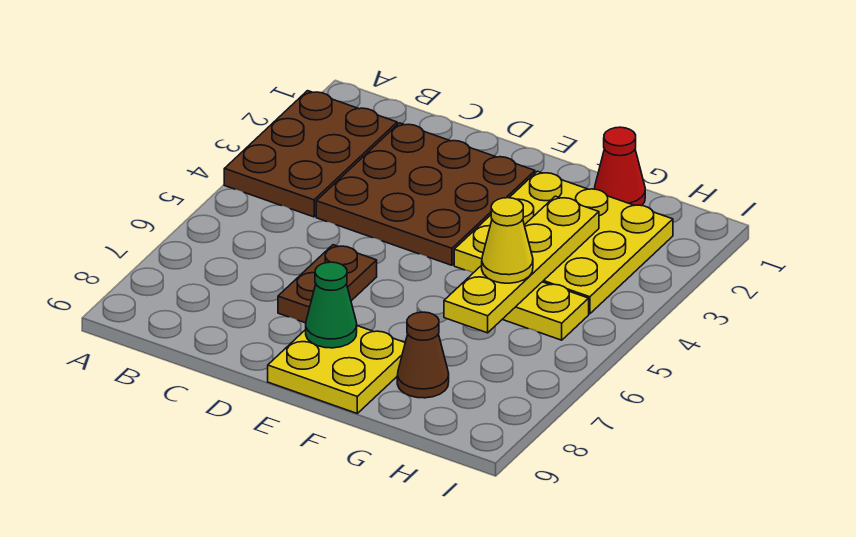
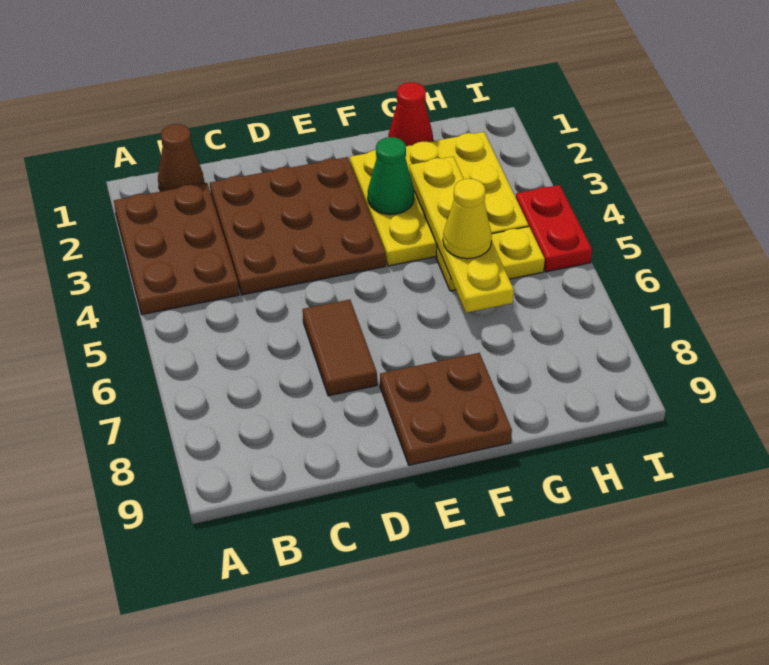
brown 1x2 plate [278,245,377,323] -> brown 1x2 tile [303,299,377,396]
yellow 2x2 plate [268,326,405,413] -> brown 2x2 plate [380,353,512,465]
green 1x1 cone [306,262,357,348] -> green 1x1 cone moved to [368,137,414,215]
brown 1x1 cone [397,312,449,398] -> brown 1x1 cone moved to [158,124,204,191]
none -> red 1x2 plate [516,185,592,272]

